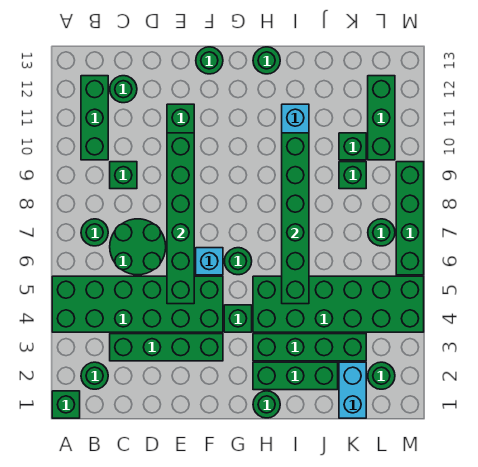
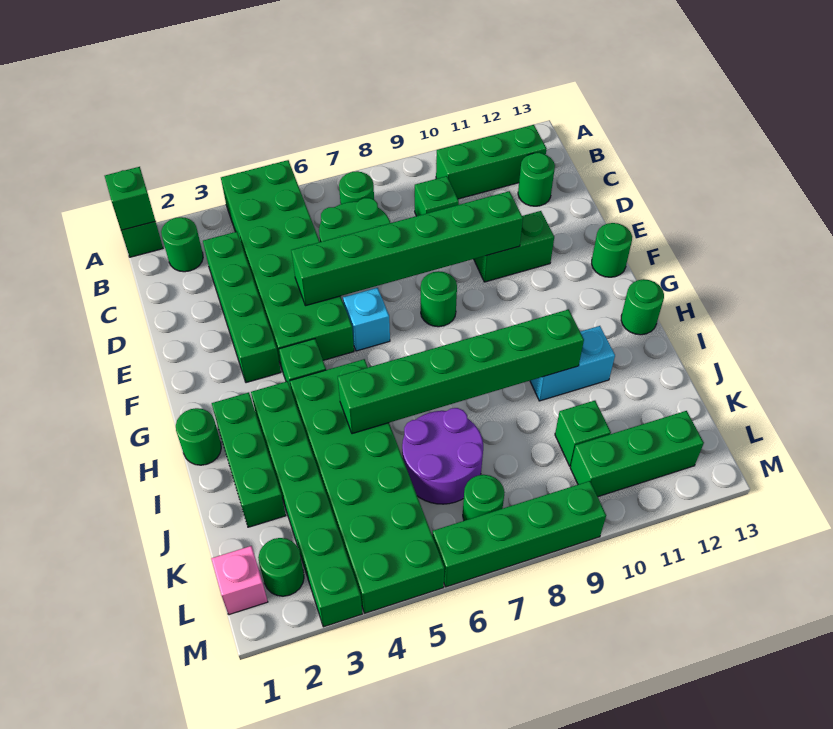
green 1x1 round brick [224,248,252,275] -> green 1x1 round brick moved to [421,271,457,327]
green 1x4 brick [253,334,366,361] -> green 1x6 brick [251,381,362,627]
none -> purple 2x2 round brick [402,408,483,504]
cyan 1x2 brick [339,362,366,418] -> none
green 1x1 brick [339,162,366,189] -> green 1x1 brick moved to [105,167,155,230]
none -> pink 1x1 brick [211,546,268,615]

